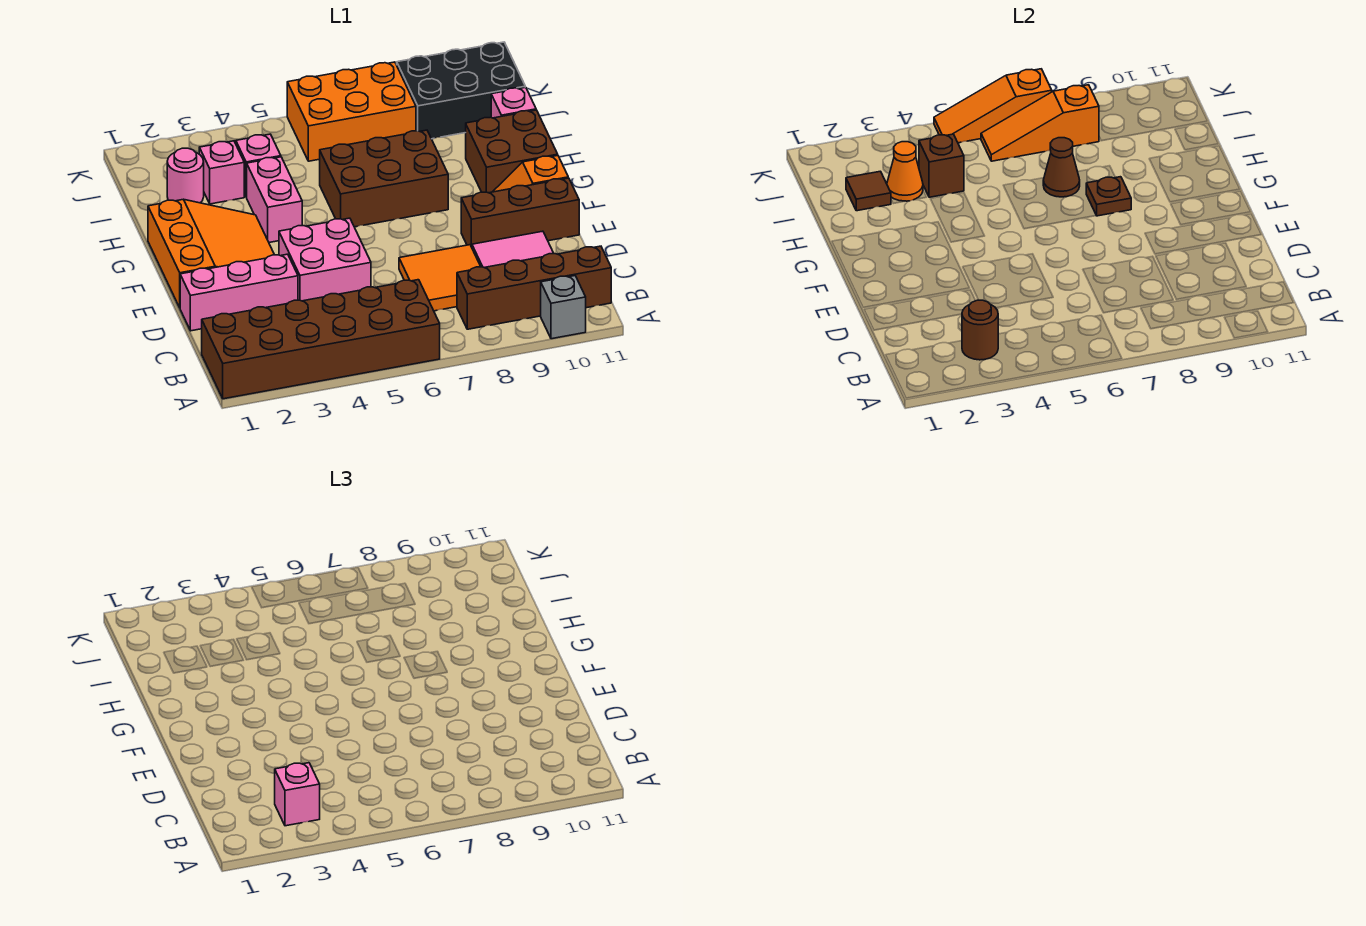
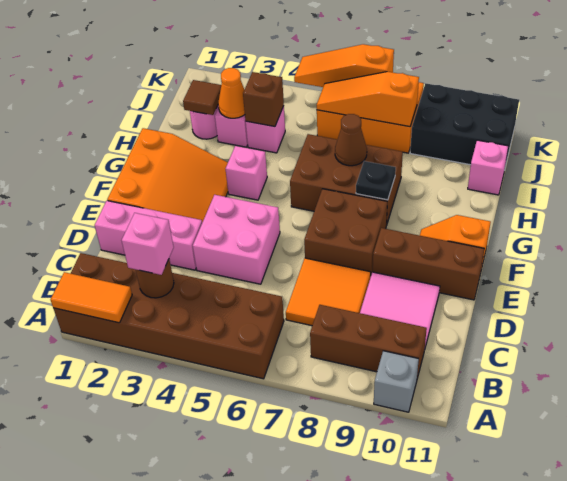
none -> orange 1x2 tile [51,272,132,323]
brown 1x4 brick [457,246,611,329] -> brown 1x3 brick [310,305,427,378]
pink 1x2 brick [247,157,302,242] -> pink 1x1 brick [226,146,267,200]
brown 1x1 plate [1086,177,1131,216] -> black 1x1 plate [356,161,396,200]
brown 2x2 brick [466,110,558,193] -> brown 2x2 brick moved to [304,189,387,277]

